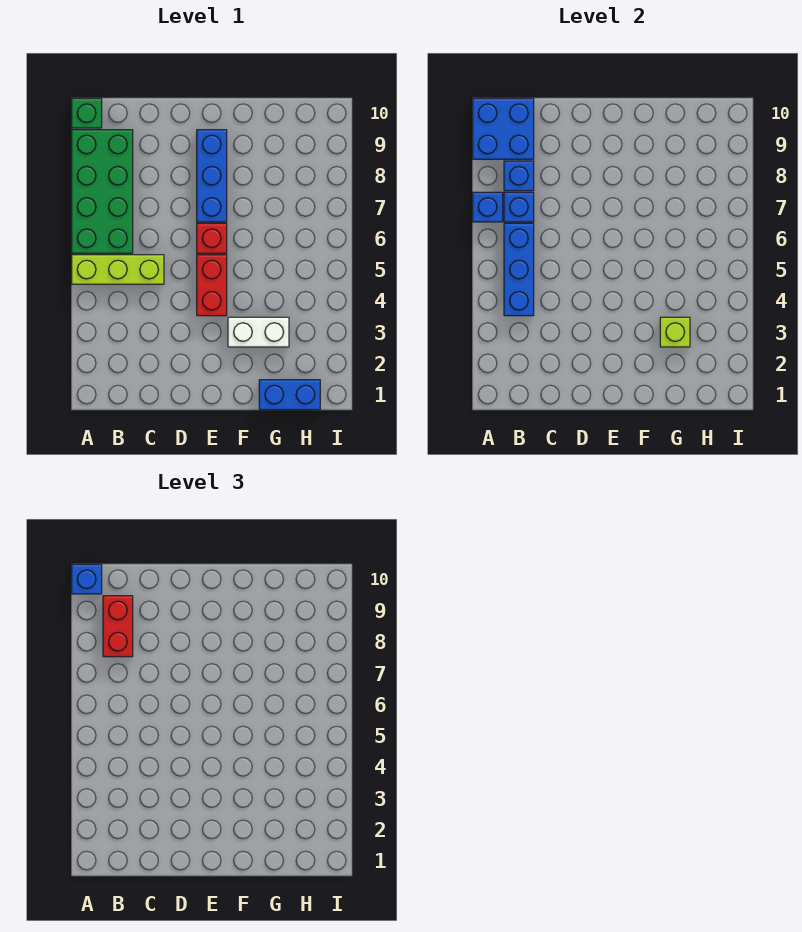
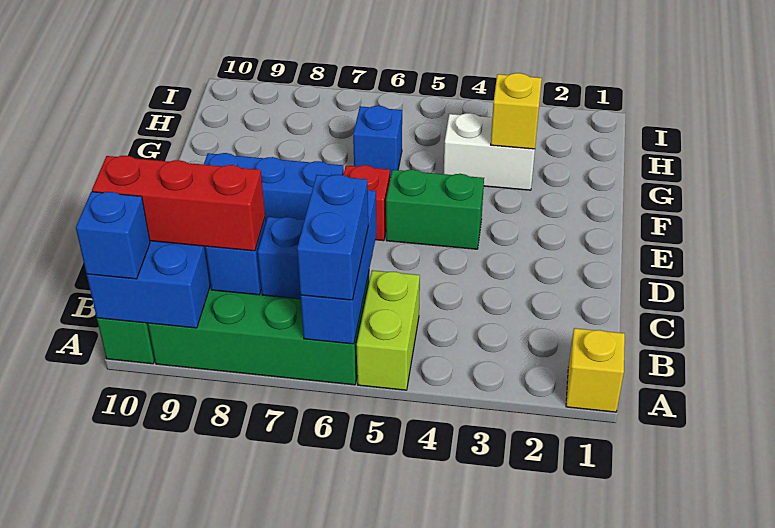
none -> yellow 1x1 brick [566,328,625,412]
lime 1x3 brick [72,255,164,284] -> lime 1x2 brick [357,270,420,390]
blue 1x1 brick [473,192,503,222] -> blue 1x1 brick moved to [353,106,402,178]
blue 1x3 brick [504,223,534,316] -> blue 1x3 brick turned to [301,190,377,344]
red 1x2 brick [103,596,133,657] -> red 1x3 brick [92,156,265,251]
red 1x2 brick [197,255,227,316] -> green 1x2 brick [386,170,484,249]
white 1x2 brick [228,317,289,347] -> white 1x2 brick turned to [444,113,535,190]
blue 1x2 brick [259,380,320,410] -> blue 1x2 brick moved to [297,175,368,300]
lime 1x1 brick [660,317,690,347] -> yellow 1x1 brick [491,73,542,149]

